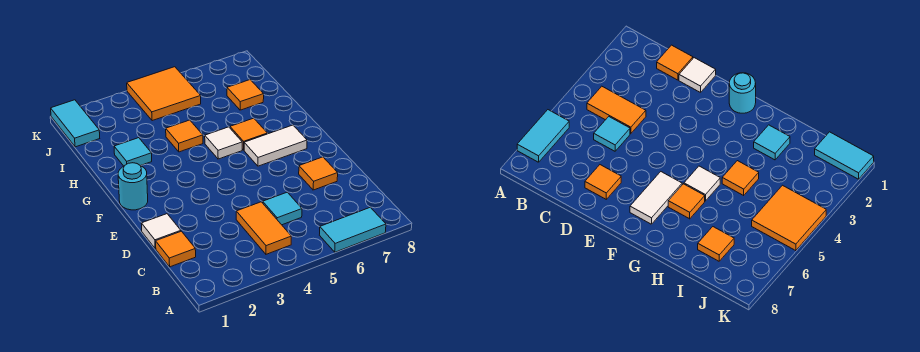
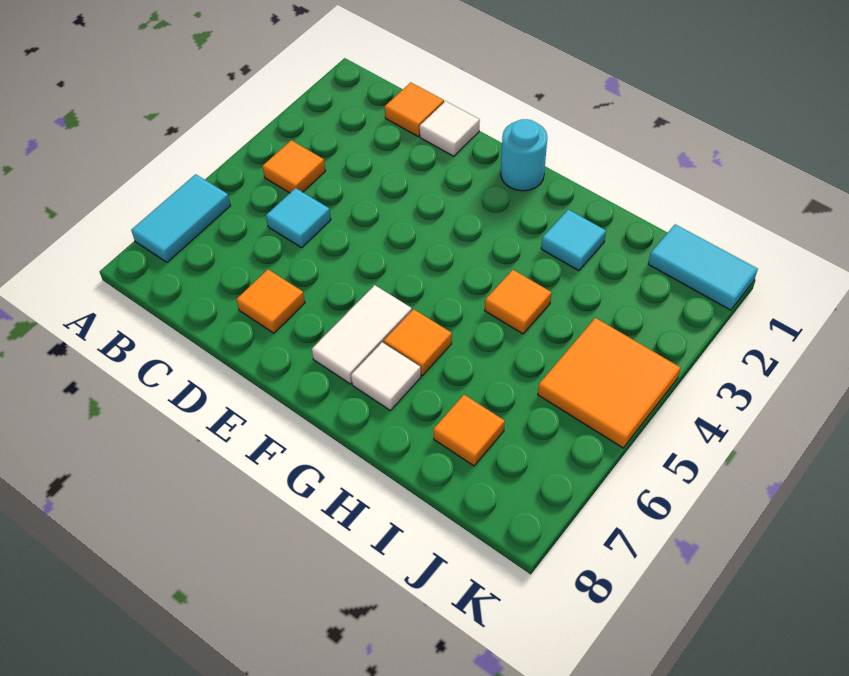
orange 1x2 tile [236,202,291,254] -> orange 1x1 tile [262,140,325,193]
white 1x1 tile [205,127,242,159] -> white 1x1 tile moved to [351,342,421,410]

